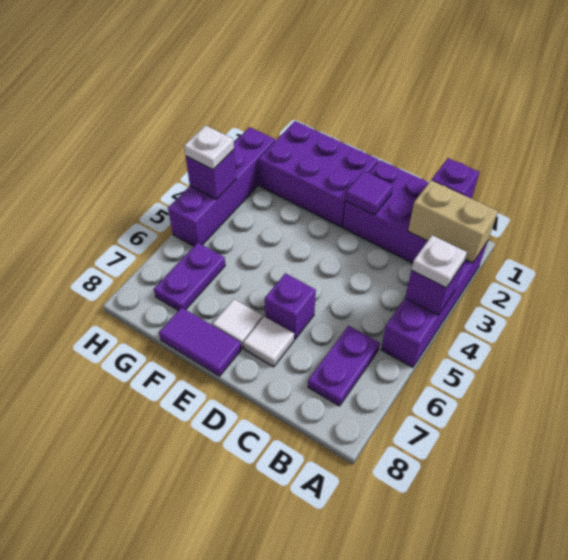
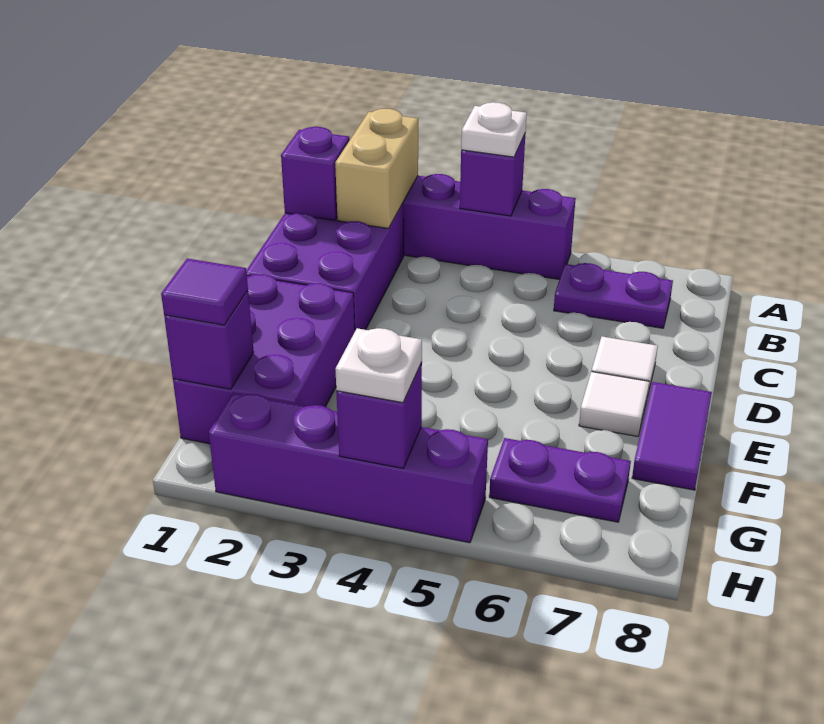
purple 1x1 tile [346,171,393,215] -> purple 1x1 tile moved to [161,259,248,325]
purple 1x1 brick [265,273,316,339] -> purple 1x1 brick moved to [164,290,254,389]

